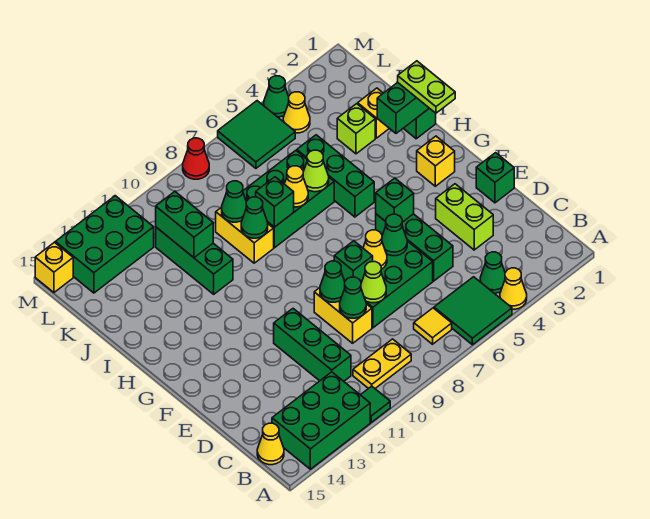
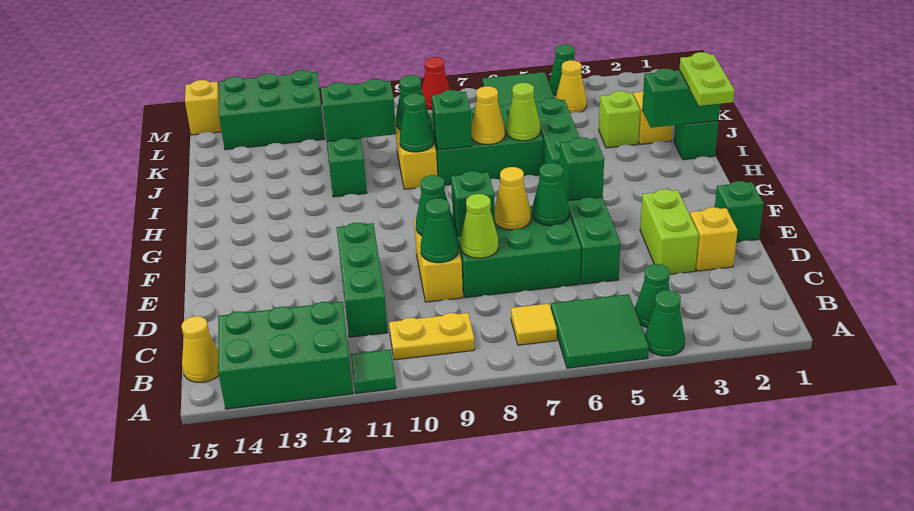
yellow 1x1 cone [500,268,527,309] -> green 1x1 cone [645,290,685,356]
yellow 1x1 brick [417,136,455,186] -> yellow 1x1 brick moved to [690,207,738,271]
green 1x2 brick [156,192,213,258] -> green 1x2 brick turned to [321,79,396,141]

